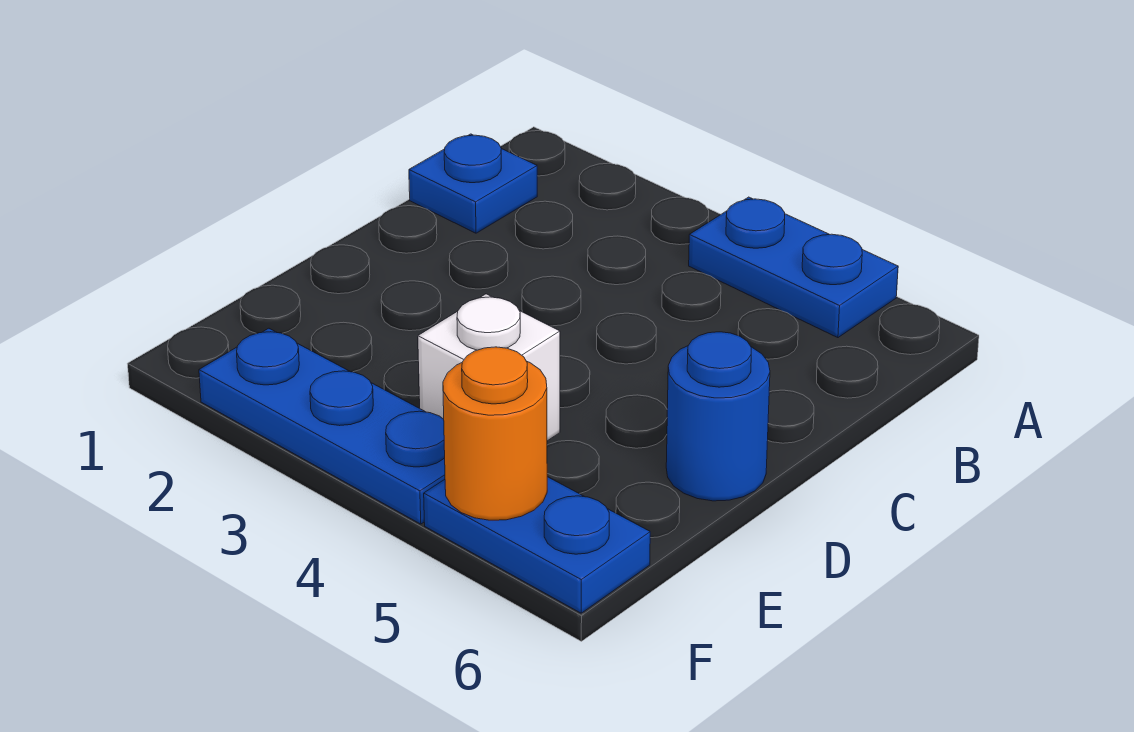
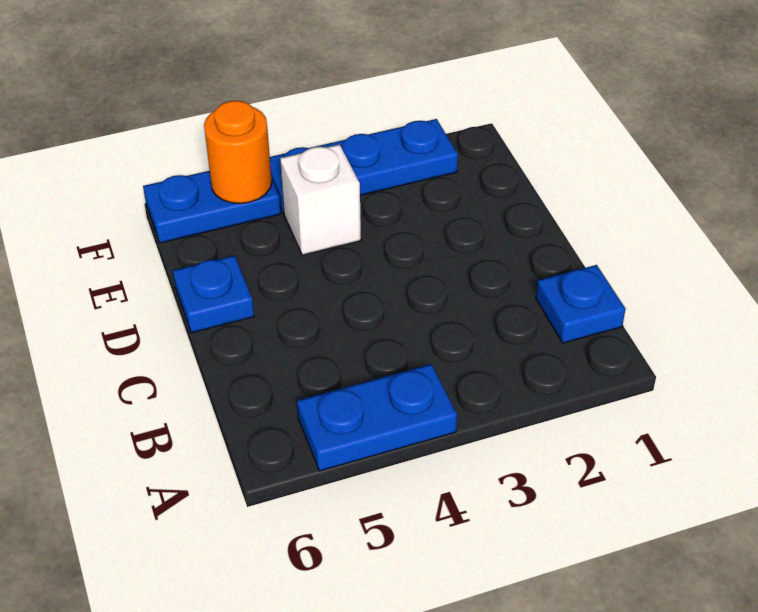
blue 1x1 round brick [666,332,770,501] -> blue 1x1 plate [173,255,254,333]

